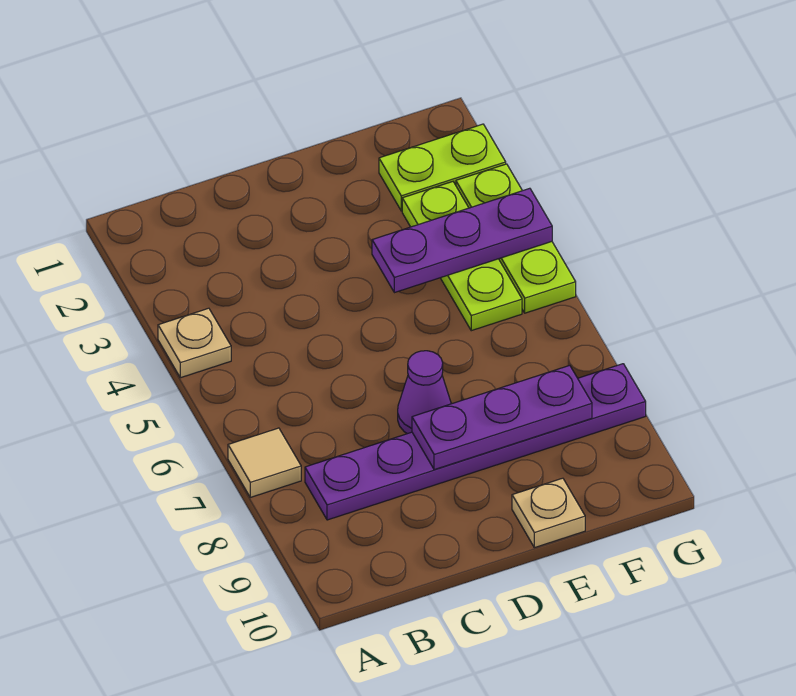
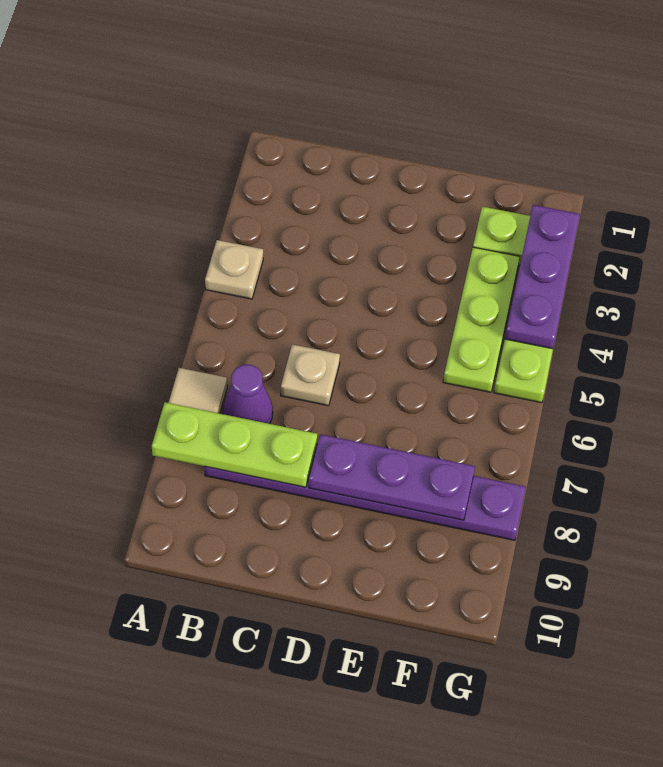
none -> lime 1x3 plate [152,402,317,487]
purple 1x1 cone [398,351,451,434] -> purple 1x1 cone moved to [223,365,273,424]
purple 1x3 plate [372,188,552,293] -> purple 1x3 plate turned to [505,205,580,349]
tan 1x1 plate [512,478,585,548] -> tan 1x1 plate moved to [281,344,340,406]

